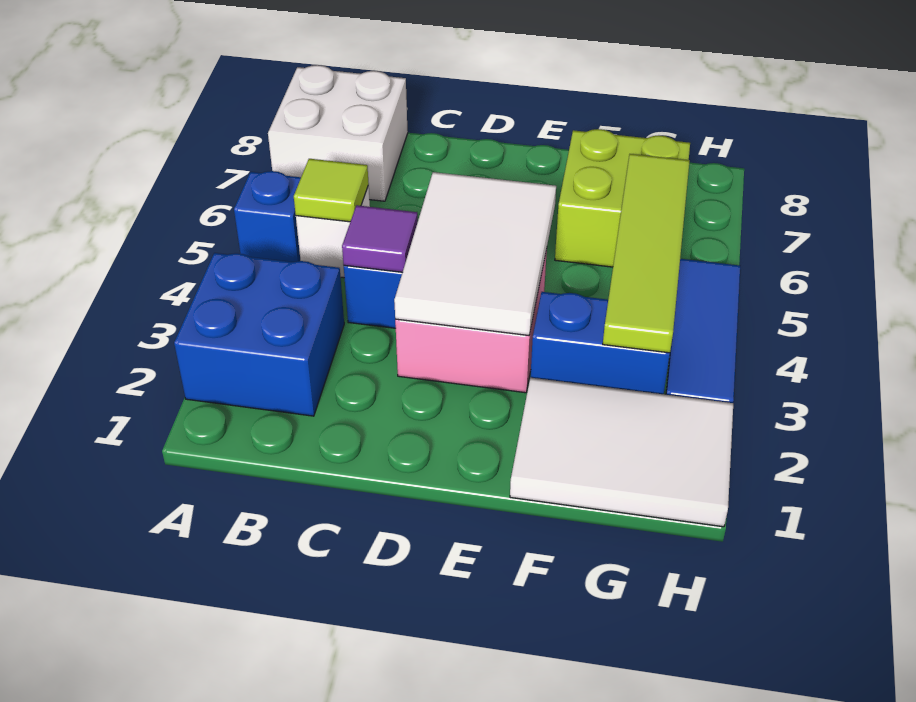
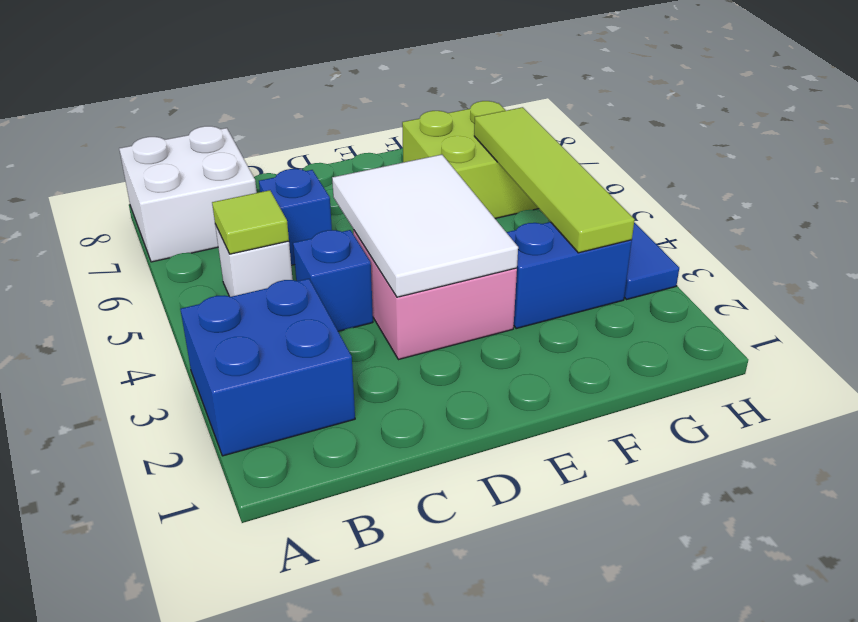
blue 1x1 brick [234,171,301,262] -> blue 1x1 brick moved to [259,169,332,265]
purple 1x1 tile [342,205,418,272] -> none
white 2x3 tile [510,378,733,527] -> none

